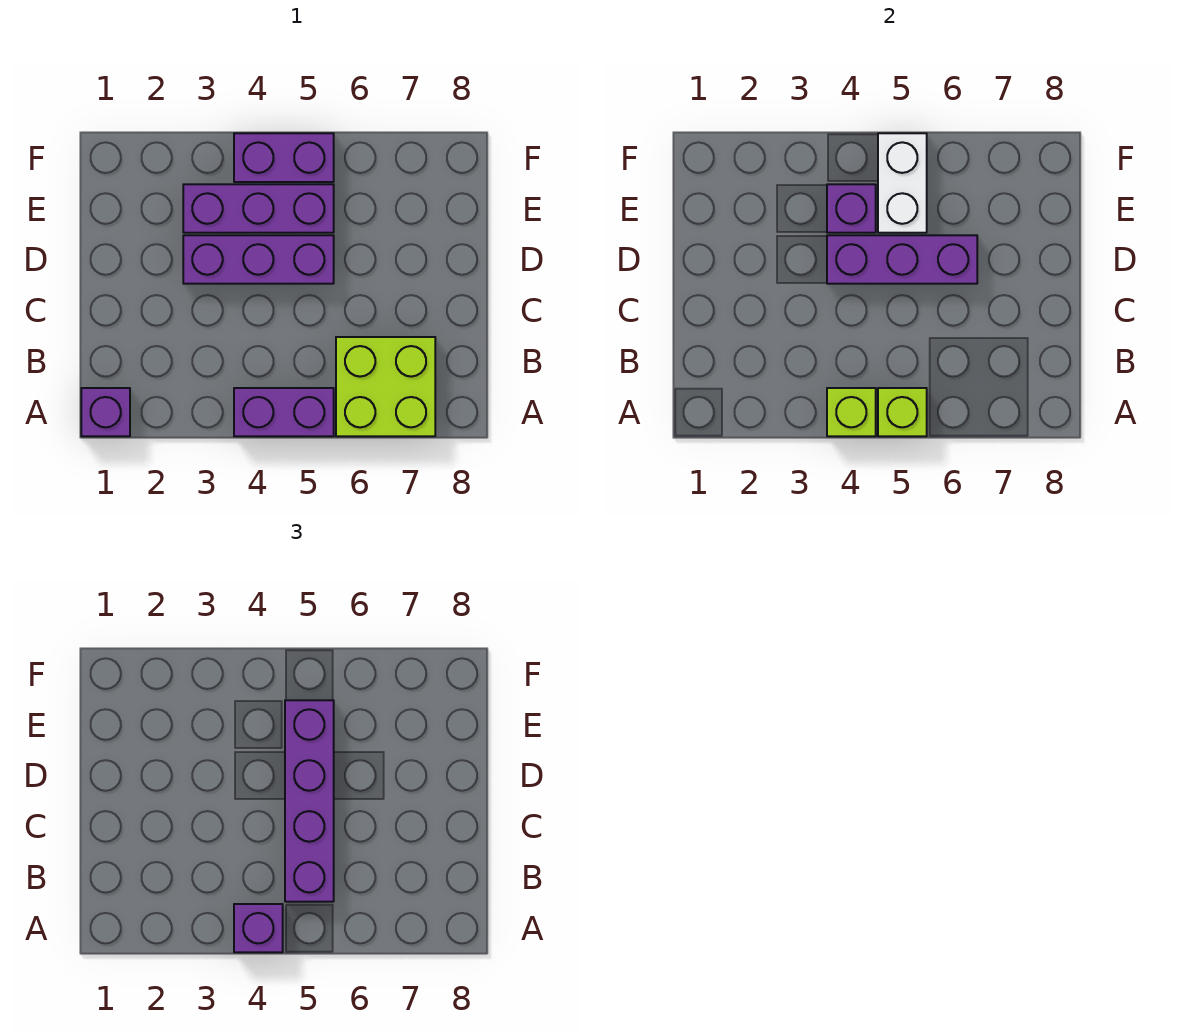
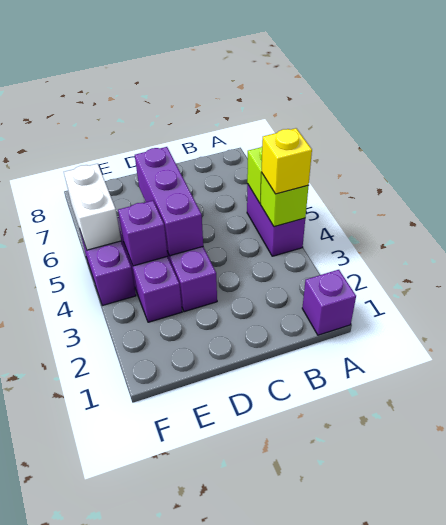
purple 1x1 brick [234,904,283,952] -> yellow 1x1 brick [262,128,312,194]
lime 2x2 brick [336,337,435,436] -> none
purple 1x4 brick [285,700,334,902] -> none
white 1x2 brick [878,133,927,233] -> white 1x2 brick turned to [64,164,121,250]

